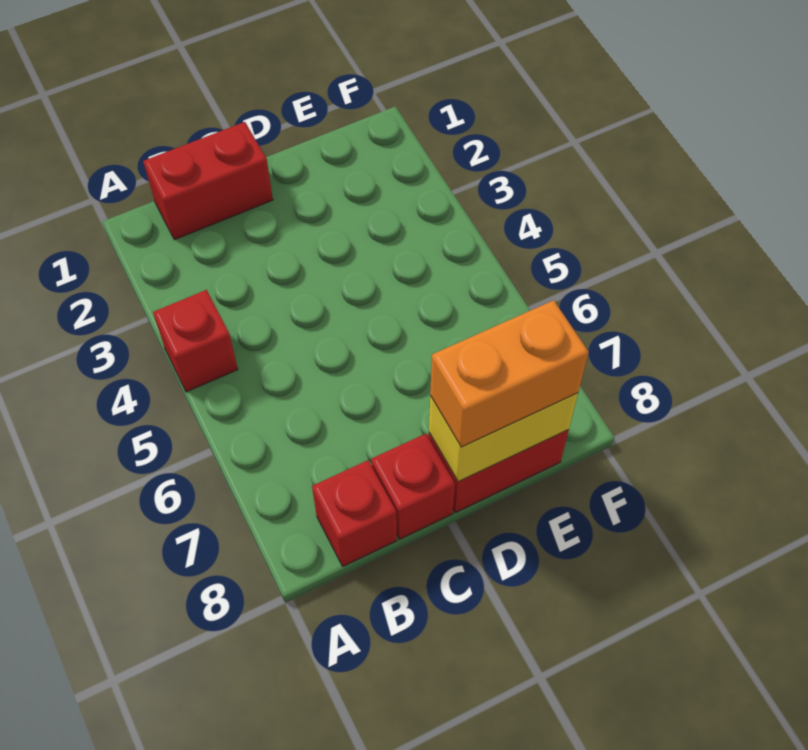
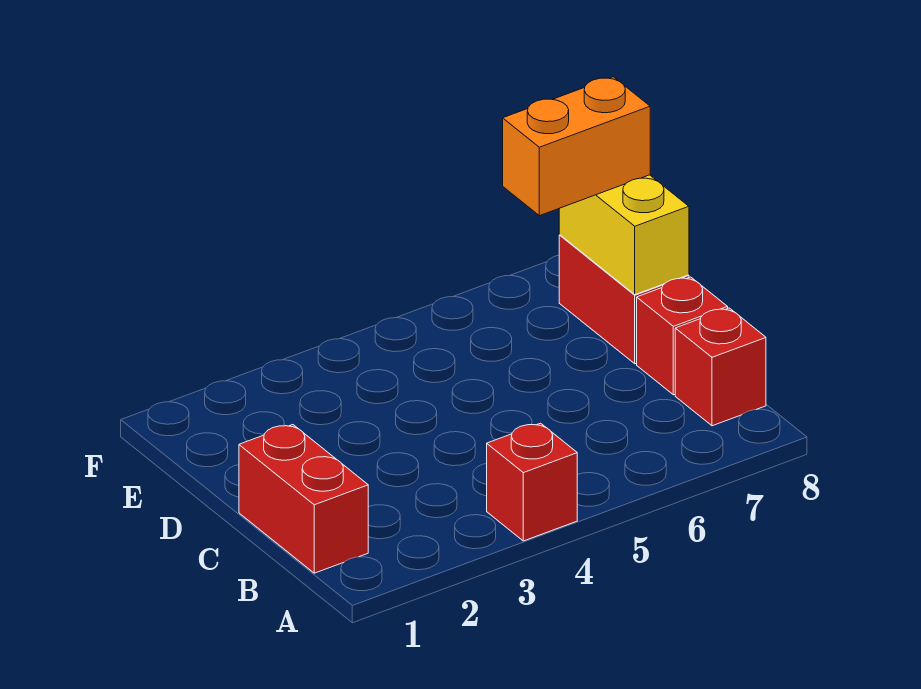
orange 1x2 brick [430,300,589,447] -> orange 1x2 brick turned to [503,77,650,216]

